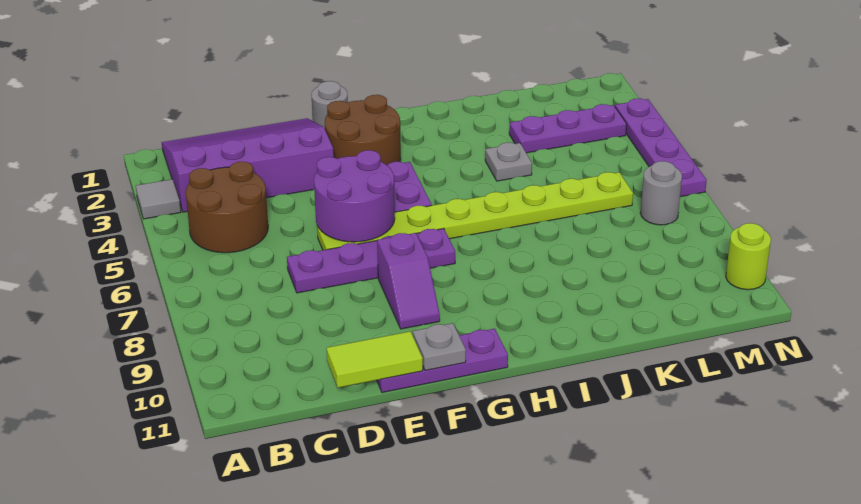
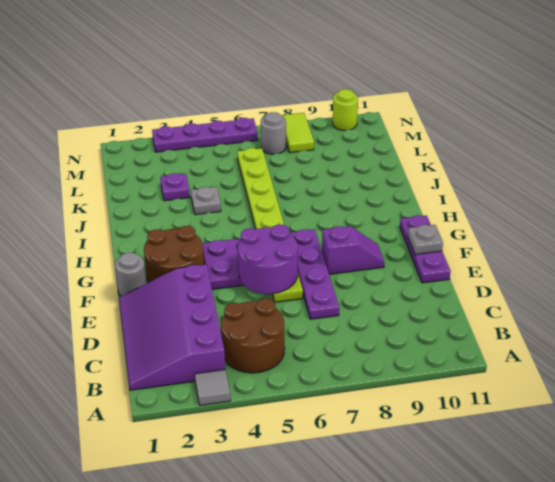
lime 1x2 tile [327,331,423,388] -> lime 1x2 tile moved to [281,113,314,153]
purple 1x3 plate [509,104,627,153] -> purple 1x1 plate [160,173,190,201]

